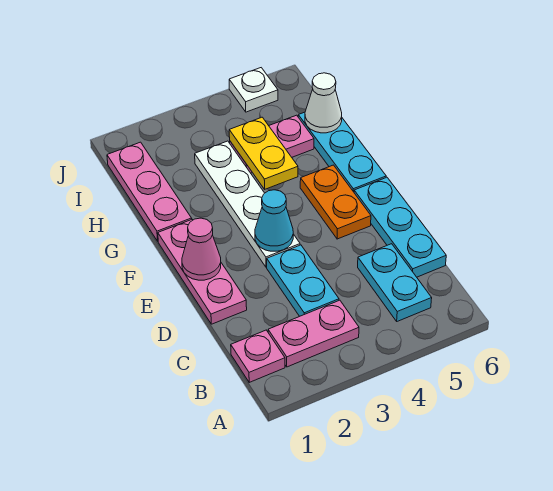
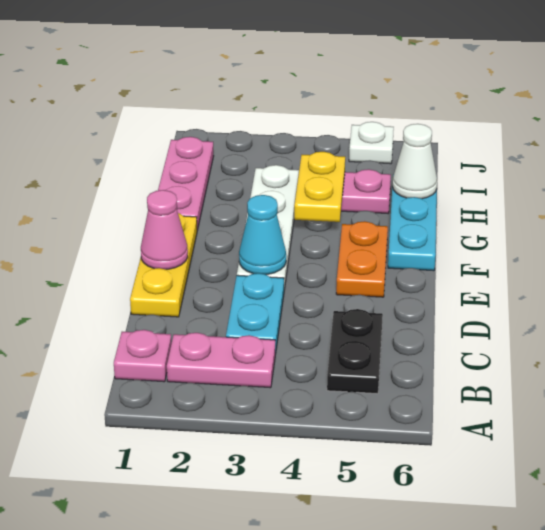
cyan 1x2 plate [358,244,432,321] -> black 1x2 plate [327,309,383,394]
cyan 1x3 plate [354,177,446,277] -> none
pink 1x3 plate [158,220,247,324] -> yellow 1x3 plate [130,213,197,317]

